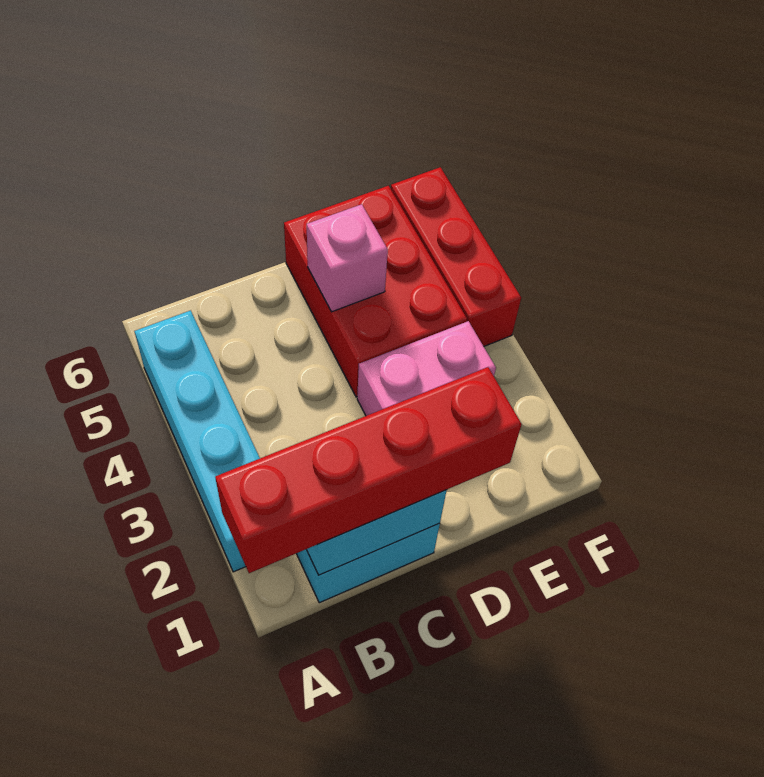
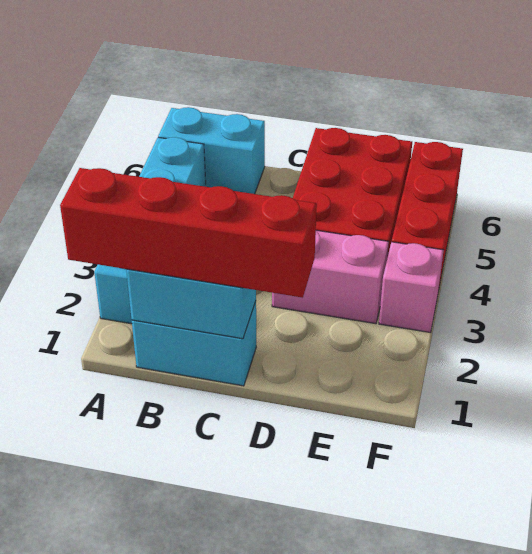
none -> cyan 1x2 brick [158,107,265,194]
pink 1x1 brick [307,204,388,312] -> pink 1x1 brick moved to [379,242,444,332]

